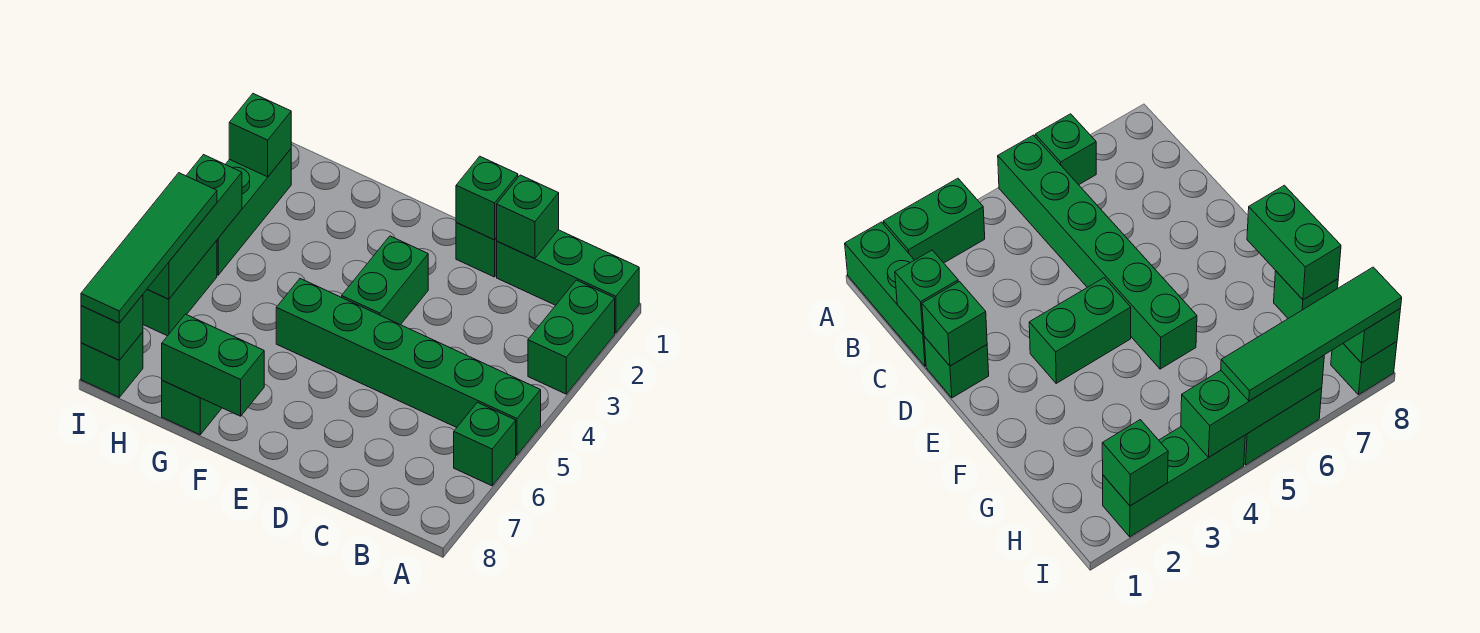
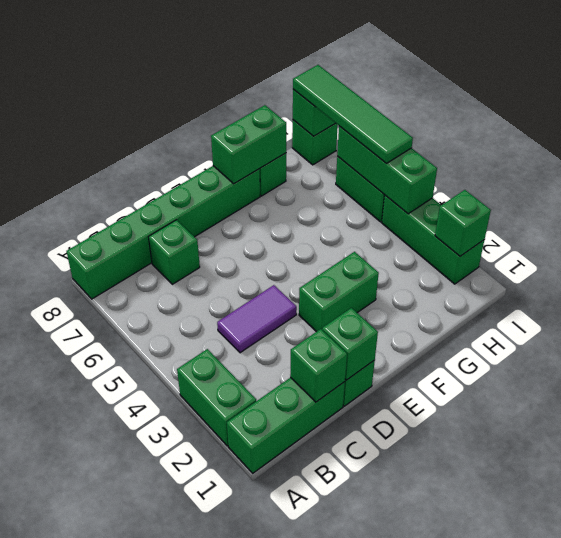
green 1x6 brick [276,279,541,455] -> green 1x6 brick moved to [66,166,260,299]
green 1x1 brick [454,402,516,486] -> green 1x1 brick moved to [149,220,200,284]
none -> purple 1x2 tile [217,285,297,353]
green 1x2 brick [342,236,428,325] -> green 1x2 brick turned to [299,252,379,332]

